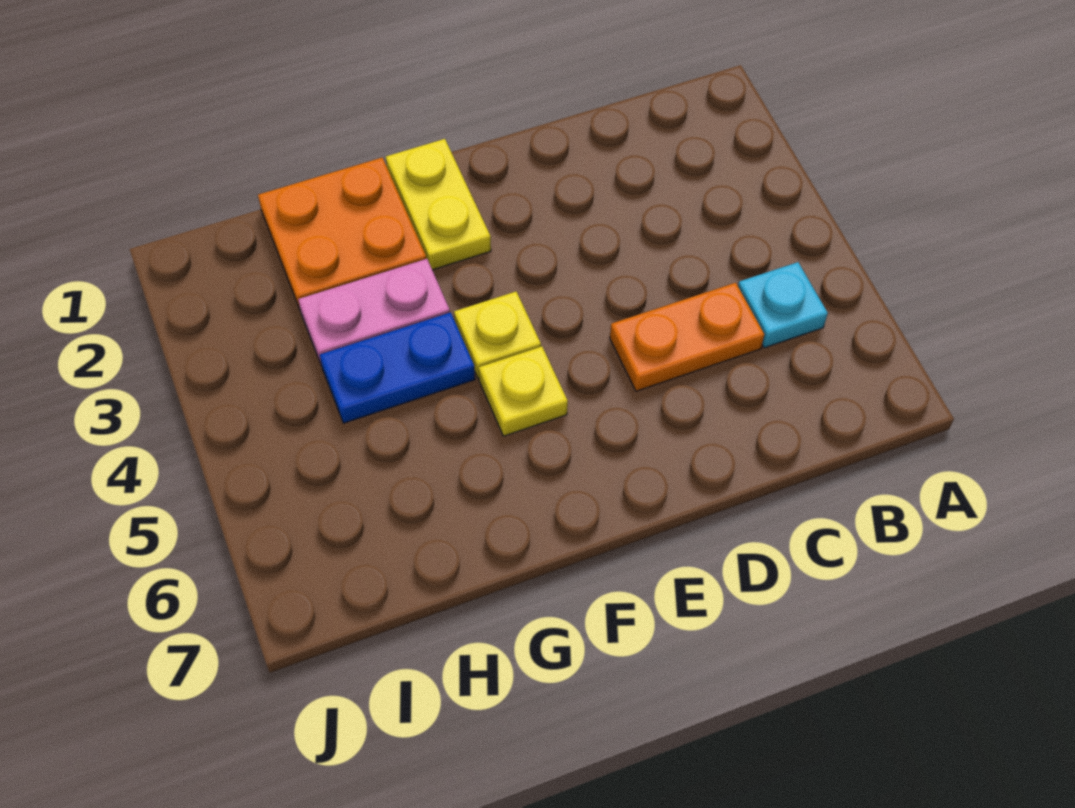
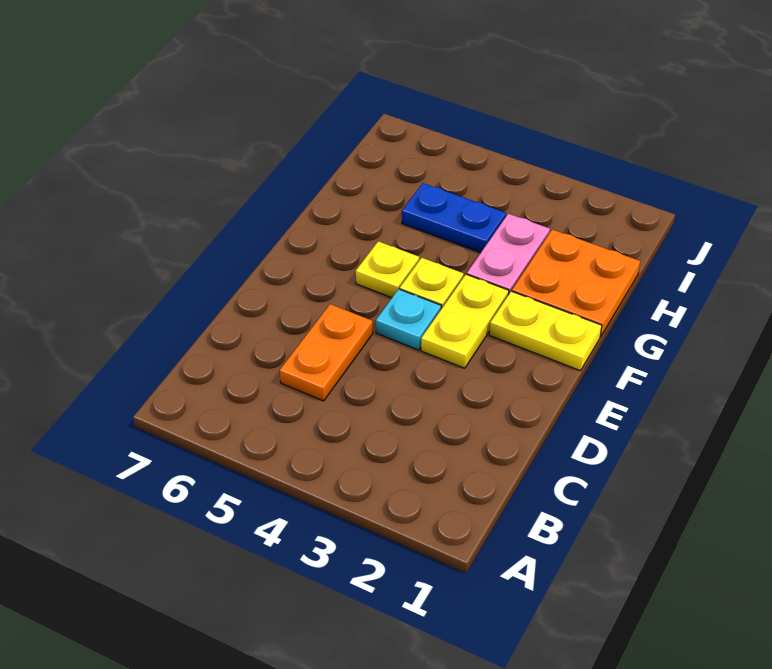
cyan 1x1 plate [738,262,828,348] -> cyan 1x1 plate moved to [376,289,441,350]
none -> yellow 1x2 plate [421,274,509,368]
blue 1x2 plate [320,312,475,423] -> blue 1x2 plate turned to [402,183,506,253]

